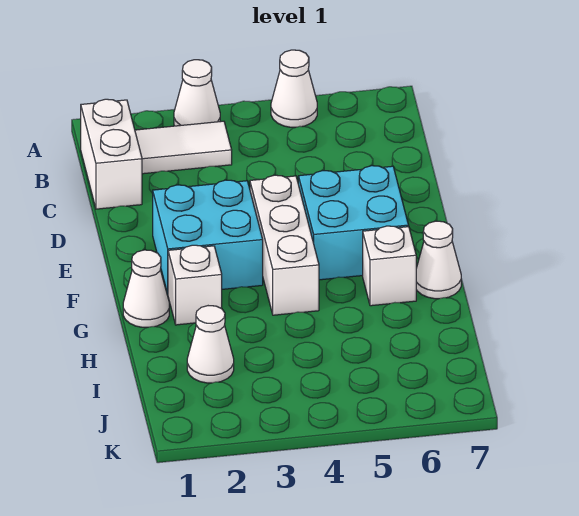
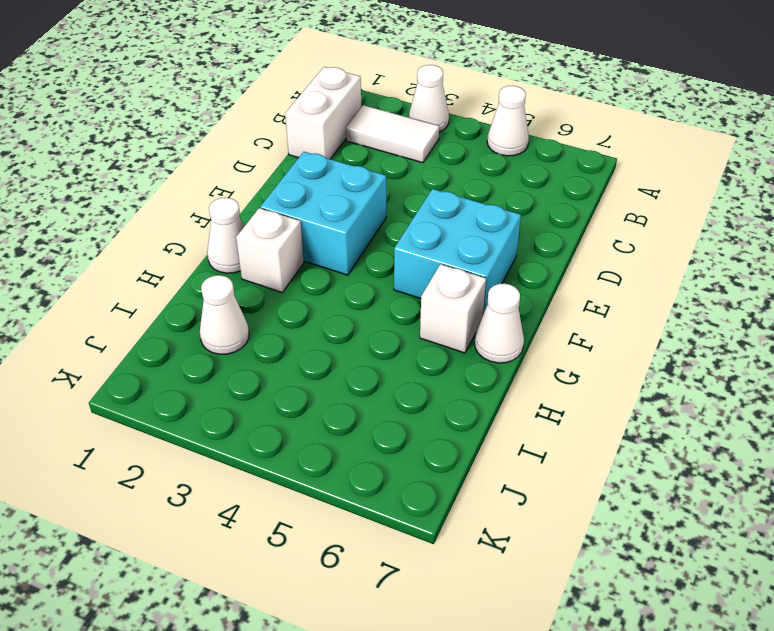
white 1x3 brick [250,175,319,315] -> none

